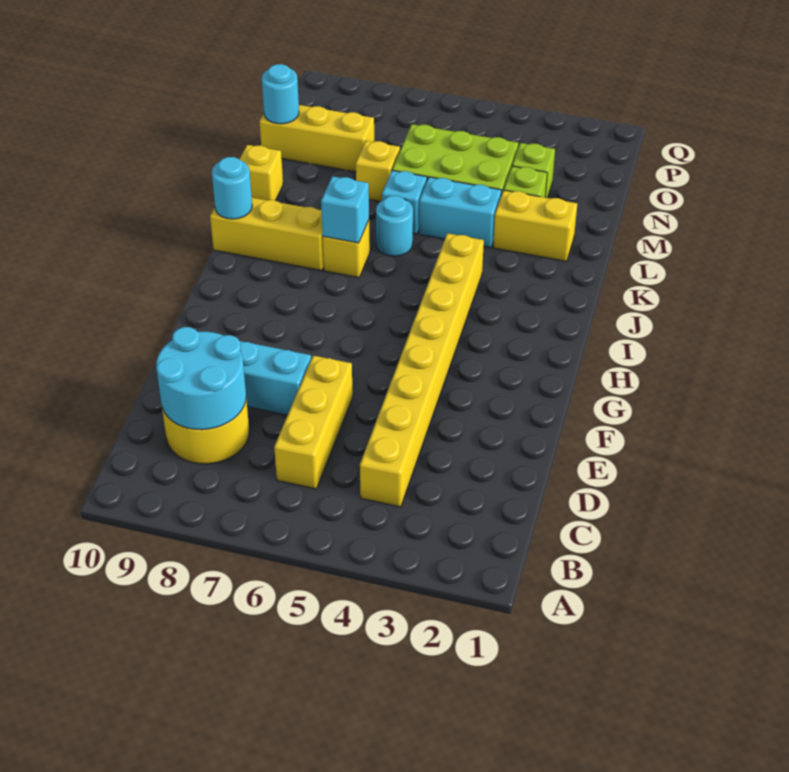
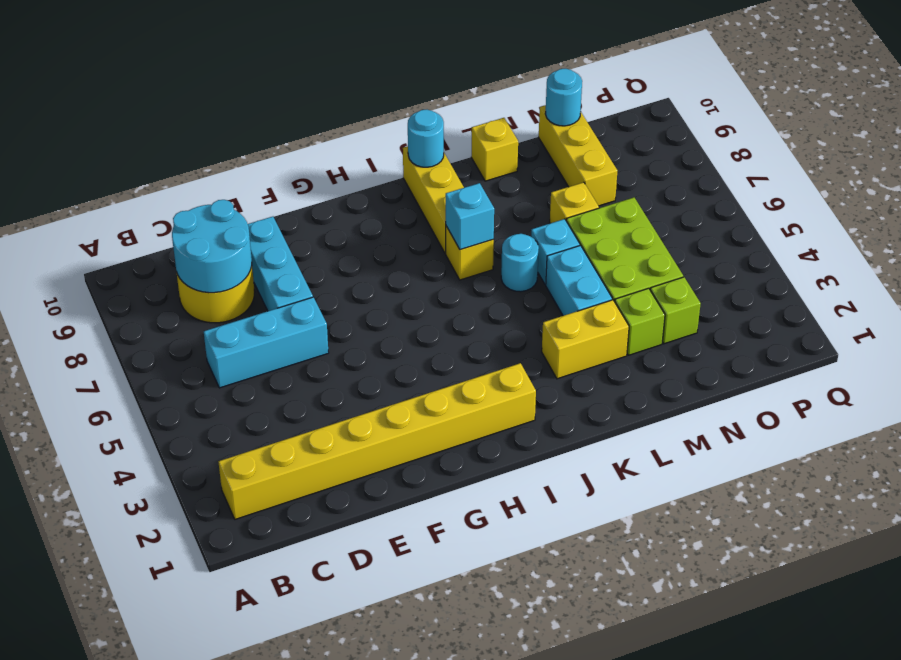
yellow 1x8 brick [360,233,484,507] -> yellow 1x8 brick moved to [218,363,536,519]
yellow 1x3 brick [274,356,353,489] -> cyan 1x3 brick [204,297,329,388]
yellow 1x2 brick [493,190,577,261] -> yellow 1x2 brick turned to [542,300,629,379]

